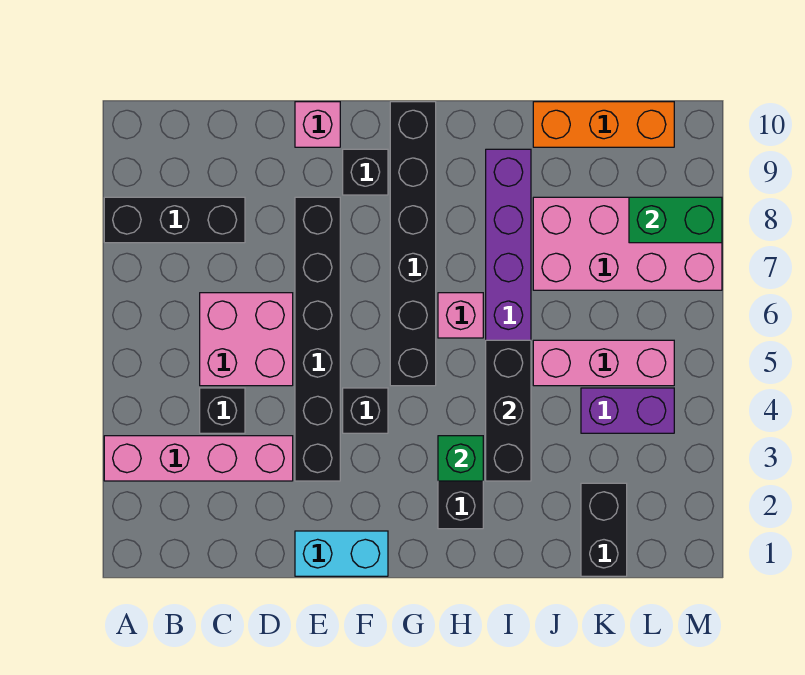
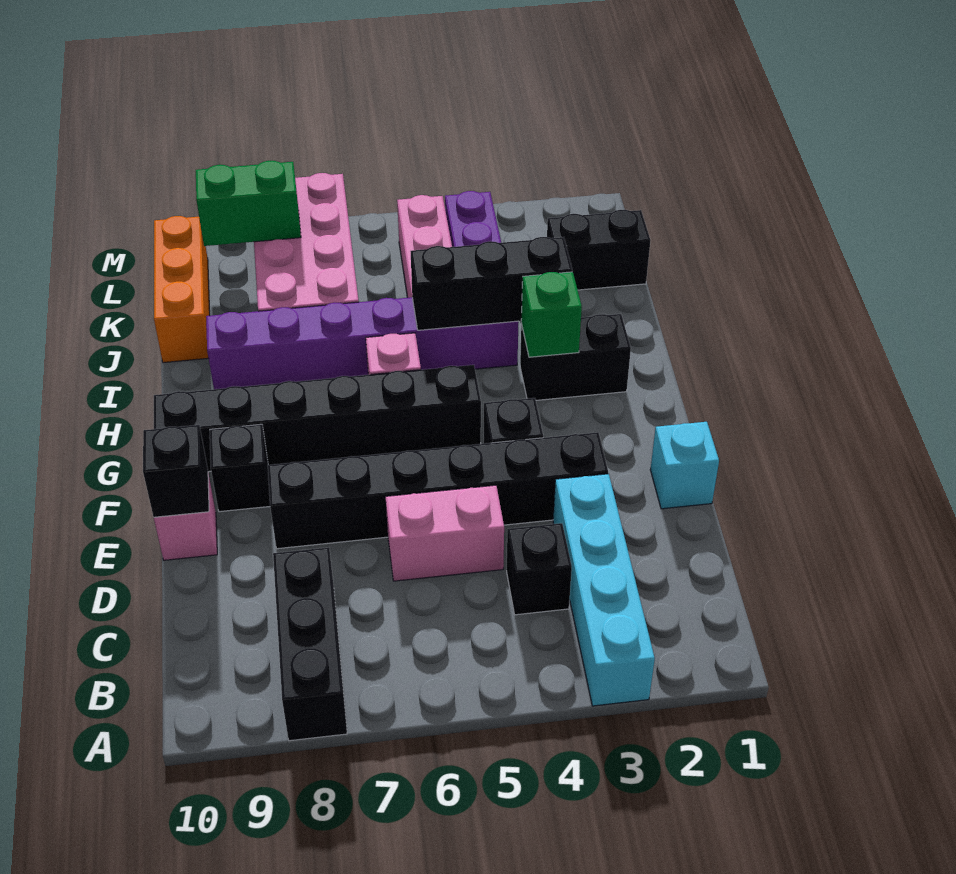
pink 1x4 brick [104,436,293,481] -> cyan 1x4 brick [553,474,655,706]
pink 2x2 brick [200,293,293,386] -> pink 1x2 brick [386,485,504,581]
cyan 1x2 brick [295,531,388,576] -> cyan 1x1 brick [650,422,719,509]
none -> black 1x1 brick [143,425,209,517]
green 1x2 brick [629,197,722,243] -> green 1x2 brick turned to [196,161,301,246]

